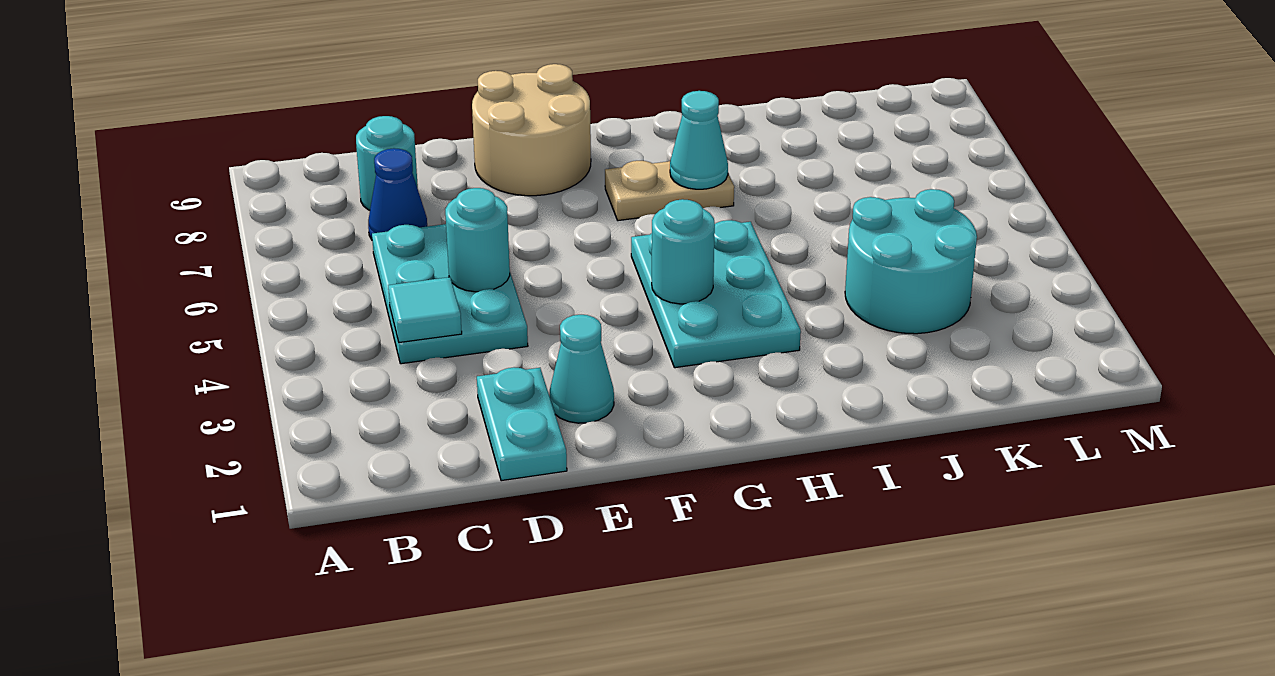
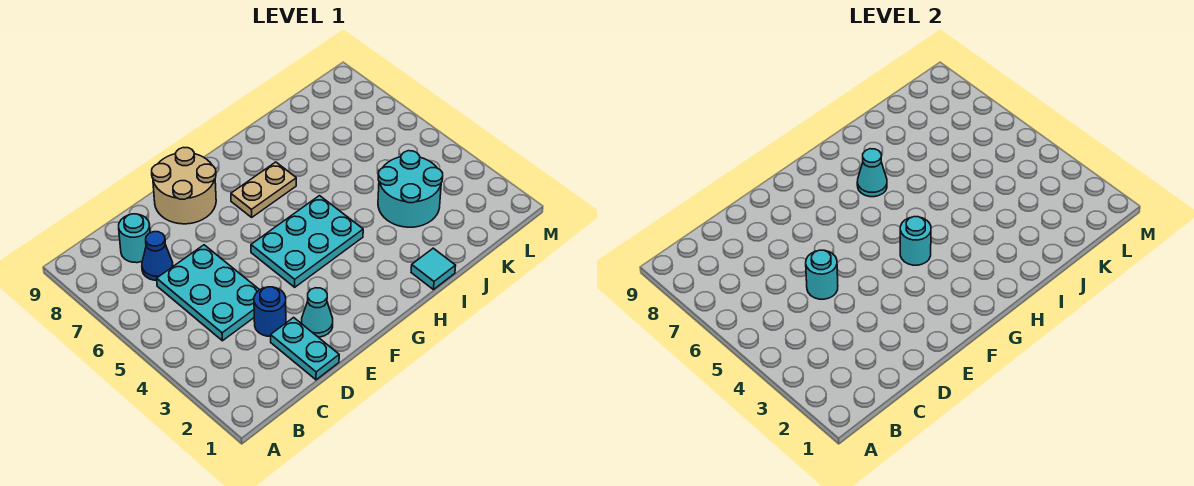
cyan 1x1 tile [388,277,462,343] -> cyan 1x1 tile moved to [411,248,456,290]
none -> blue 1x1 round brick [254,287,286,336]
cyan 2x3 plate [631,220,801,368] -> cyan 2x3 plate turned to [251,196,363,287]

